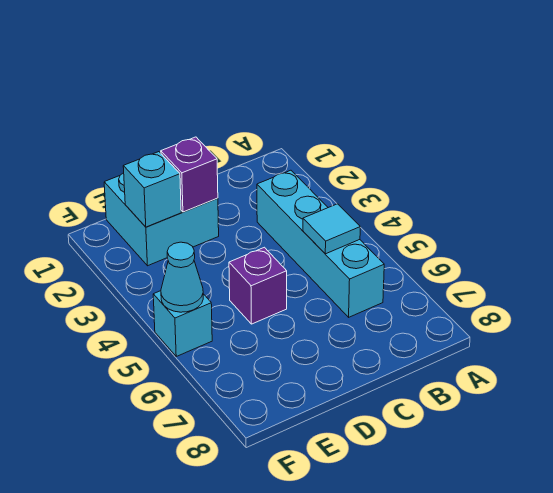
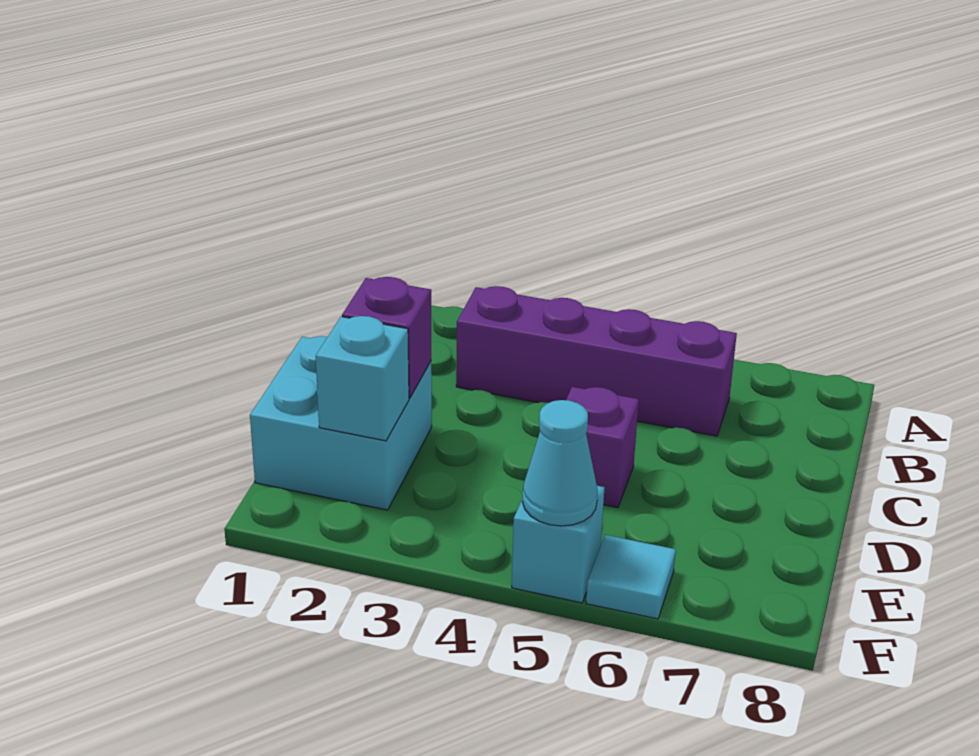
cyan 1x4 brick [257,170,384,317] -> purple 1x4 brick [456,286,737,436]
cyan 1x1 tile [303,204,360,254] -> cyan 1x1 tile moved to [586,535,676,619]

